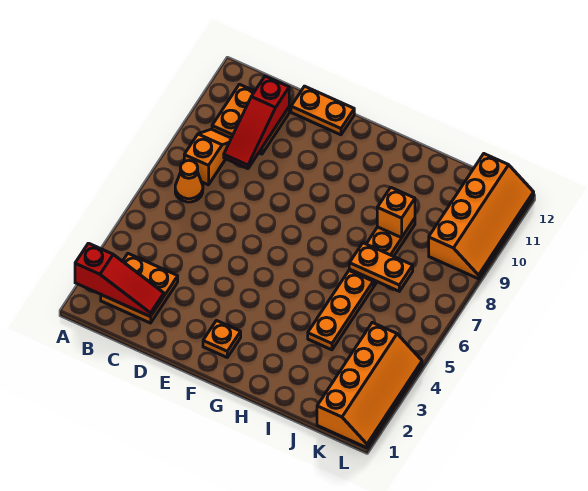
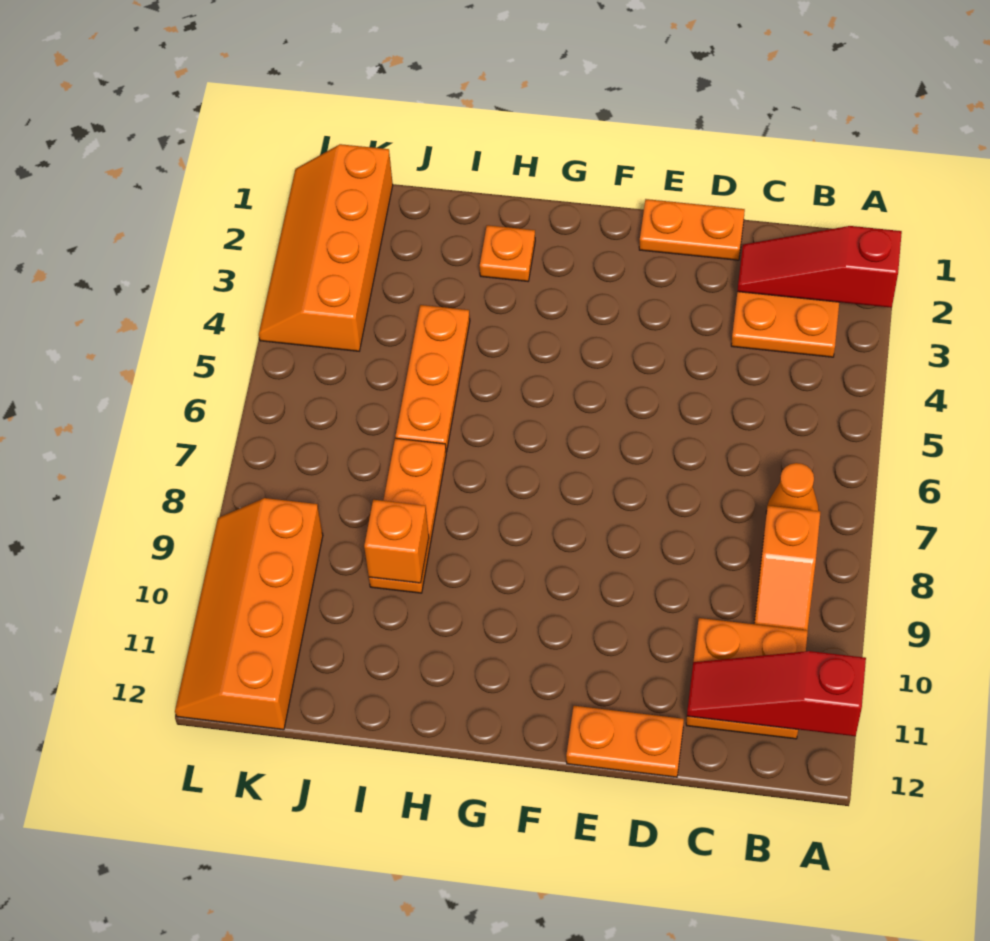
red 1x3 slope [224,76,289,169] -> red 1x3 slope turned to [687,651,866,736]
orange 1x1 plate [203,321,241,357] -> orange 1x1 plate moved to [480,225,535,281]
orange 1x2 plate [349,243,413,291] -> orange 1x2 plate moved to [639,199,745,260]

